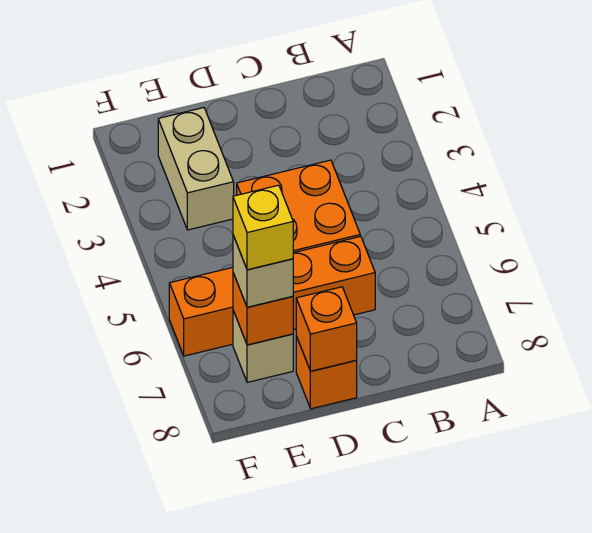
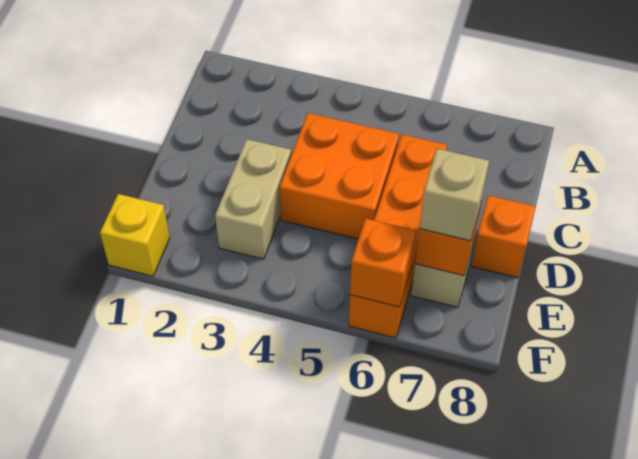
orange 1x1 brick [296,287,357,371] -> orange 1x1 brick moved to [350,218,416,307]
tan 1x2 brick [158,108,234,230] -> tan 1x2 brick turned to [215,139,291,259]
yellow 1x1 brick [233,185,293,270] -> yellow 1x1 brick moved to [100,194,170,276]

